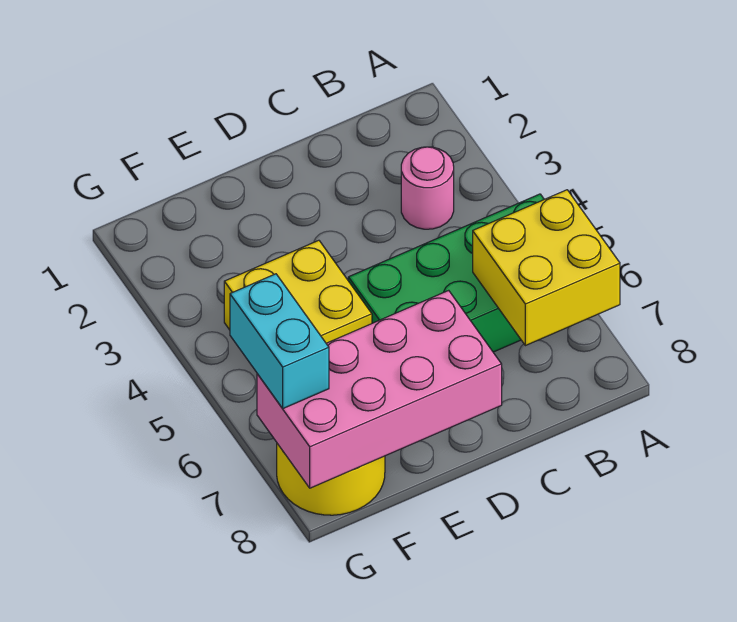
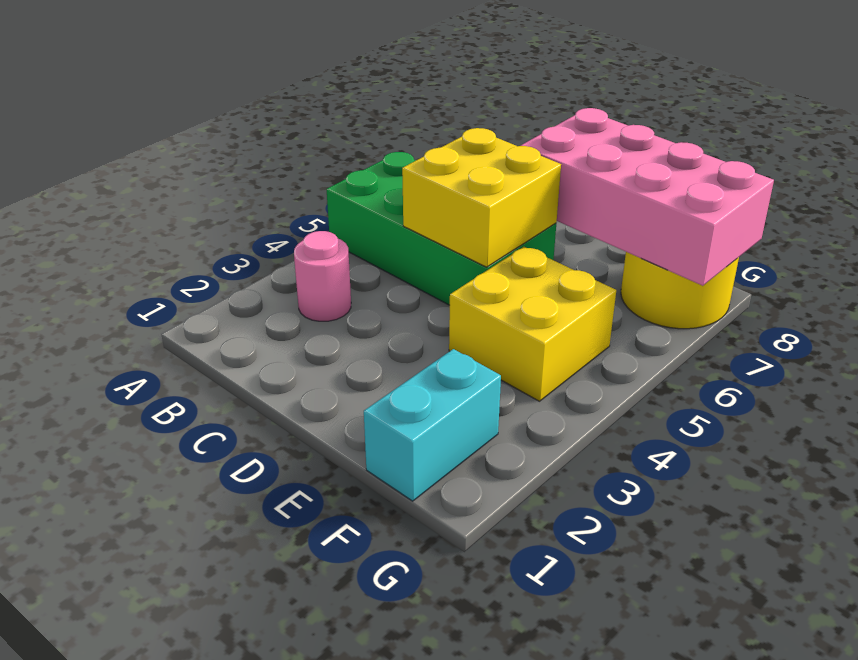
yellow 2x2 brick [473,190,620,346] -> yellow 2x2 brick moved to [402,128,561,267]
cyan 1x2 brick [230,274,329,408] -> cyan 1x2 brick moved to [364,349,501,501]

